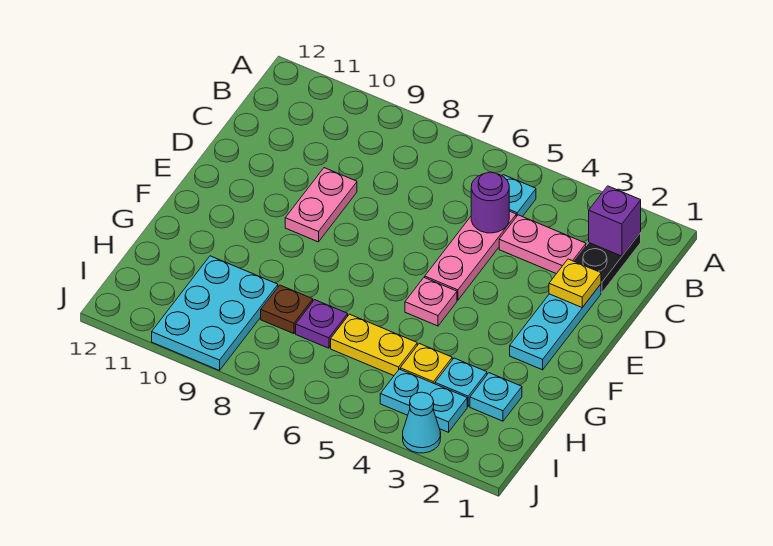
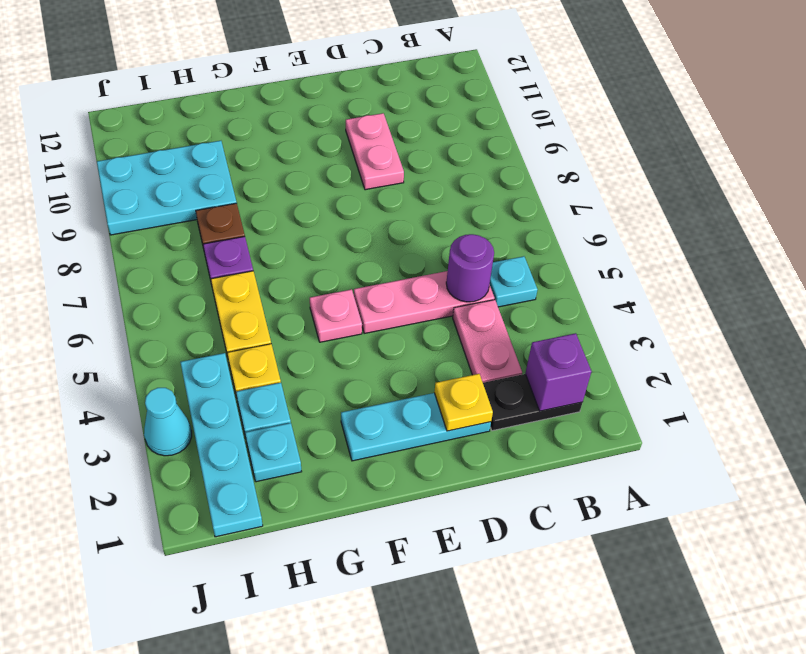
pink 1x2 plate [285,168,357,242] -> pink 1x2 plate turned to [346,113,404,190]
cyan 1x2 plate [380,369,467,432] -> cyan 1x4 plate [180,353,263,537]

